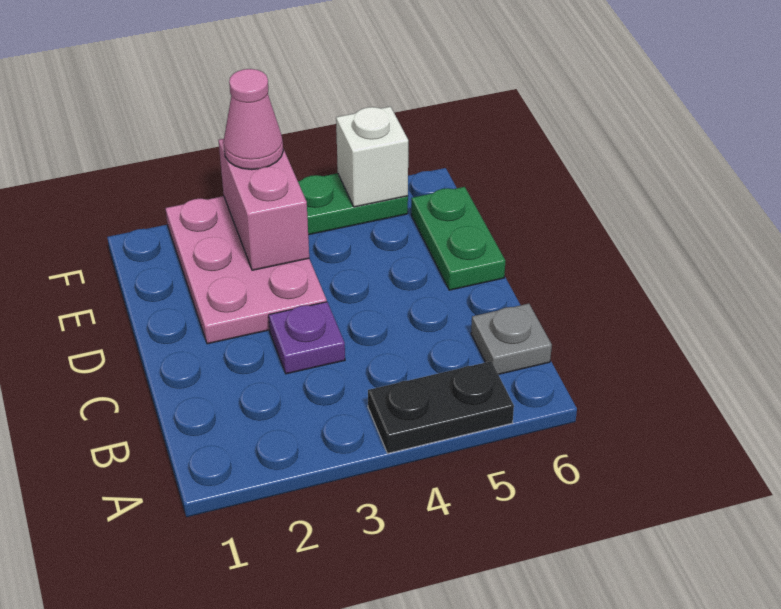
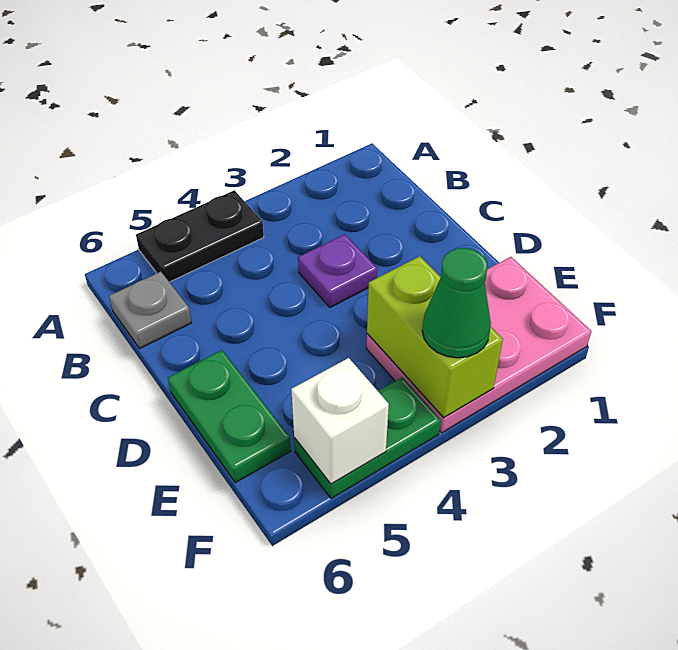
pink 2x3 plate [165,196,327,344] -> pink 2x3 plate turned to [366,257,591,433]
pink 1x2 brick [219,139,309,270] -> lime 1x2 brick [367,256,503,418]
pink 1x1 cone [224,69,283,170] -> green 1x1 cone [422,248,491,358]

